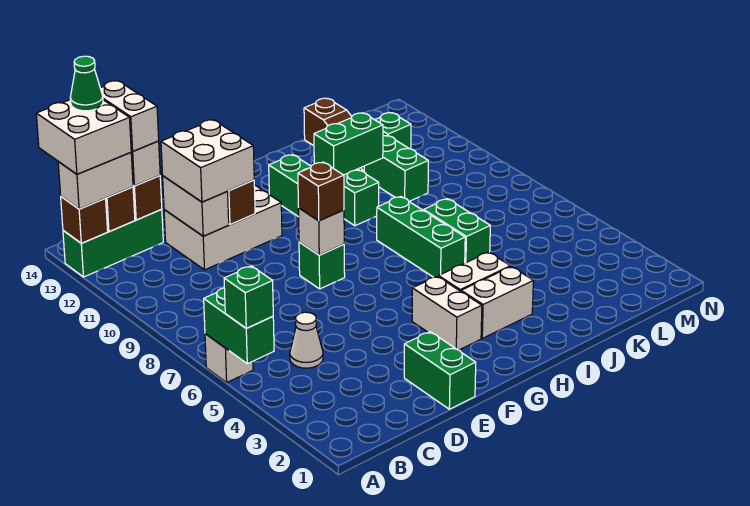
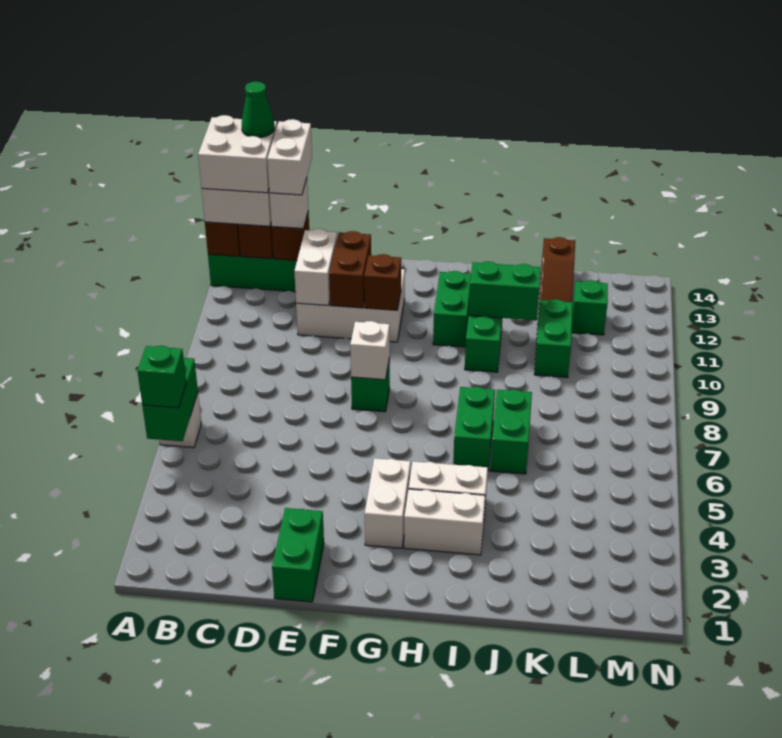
white 1x1 cone [290,312,323,368] -> none
white 2x2 brick [161,120,254,202] -> none
brown 1x1 brick [298,162,344,221] -> brown 1x1 brick moved to [364,254,401,310]
green 1x3 brick [377,197,465,277] -> green 1x2 brick [453,387,495,471]

